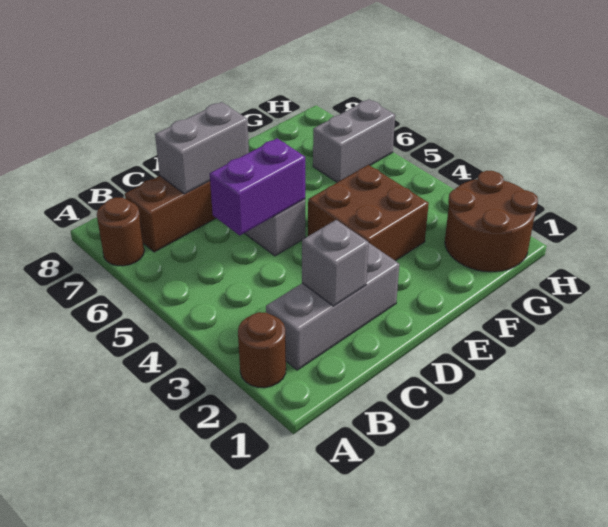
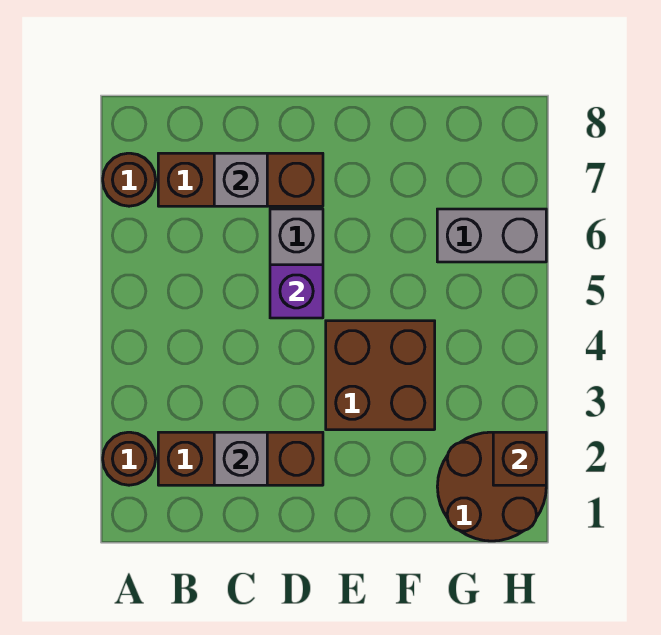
grey 1x3 brick [266,243,399,370] -> brown 1x3 brick [158,432,323,485]
purple 1x2 brick [210,138,305,235] -> purple 1x1 brick [270,265,323,318]
grey 1x2 brick [155,102,249,194] -> grey 1x1 brick [214,153,267,206]
none -> brown 1x1 brick [493,432,546,485]

